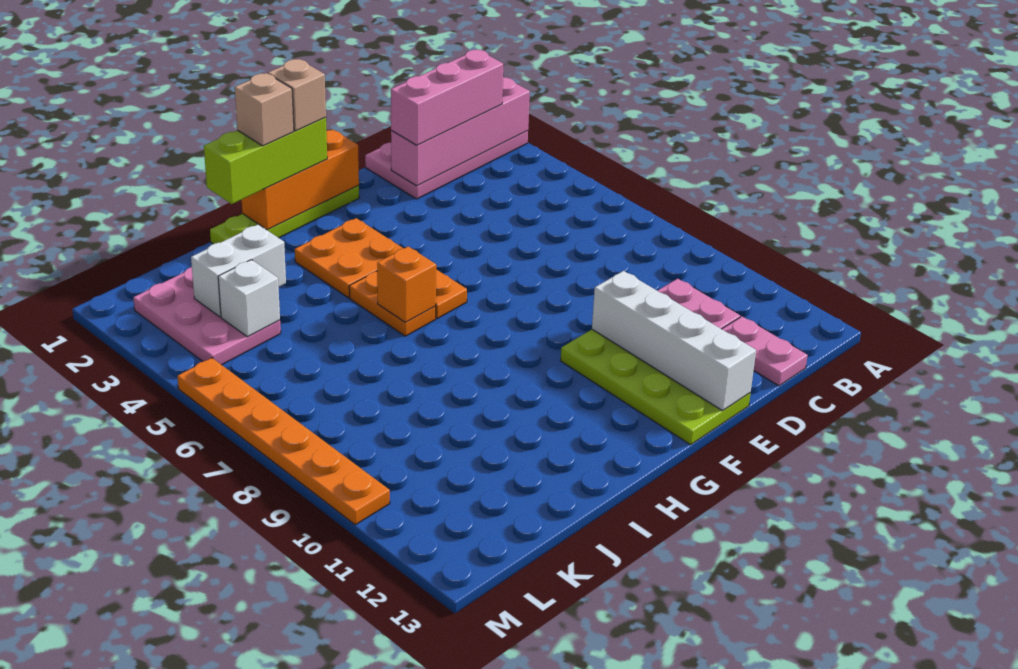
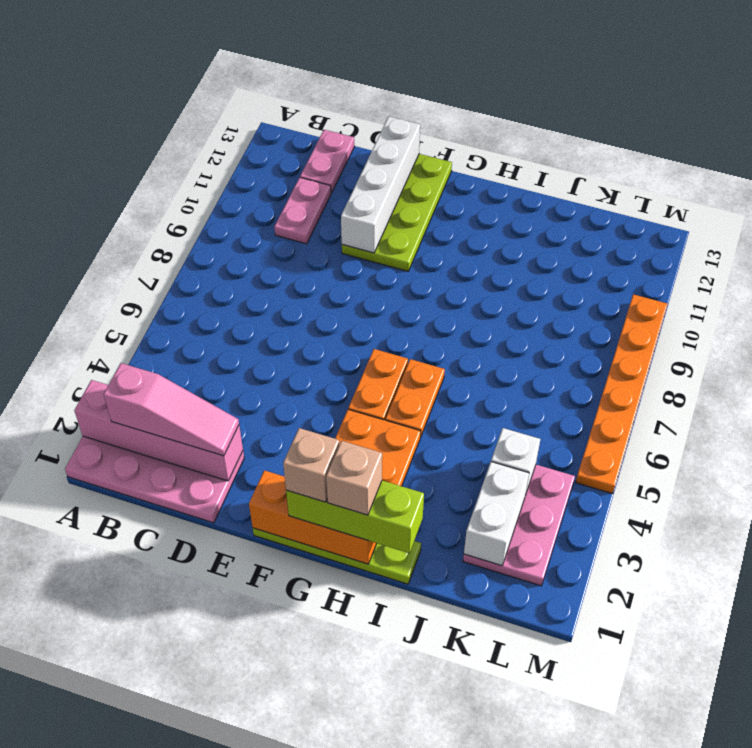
pink 1x3 brick [391,50,503,145] -> pink 1x3 slope [104,363,239,456]
orange 1x1 brick [377,247,436,322] -> none
white 1x2 brick [191,224,286,317] -> white 1x2 brick turned to [464,462,529,566]

